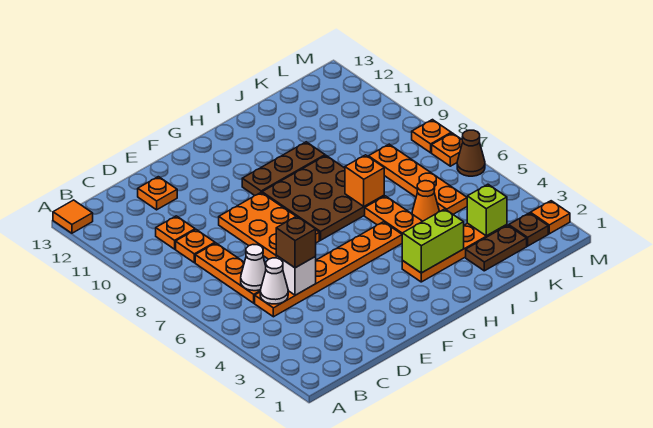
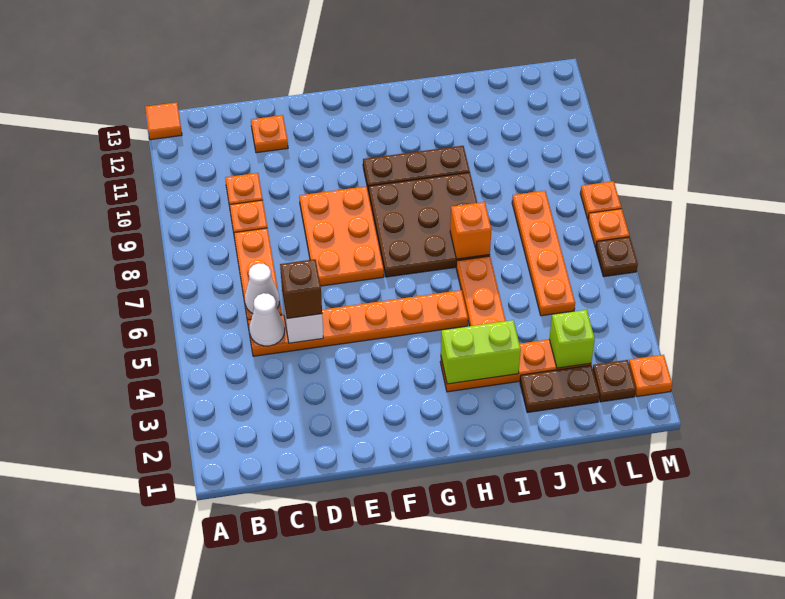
orange 1x1 cone [412,181,439,221] -> none
brown 1x1 cone [457,130,485,176] -> brown 1x1 plate [596,237,638,277]

